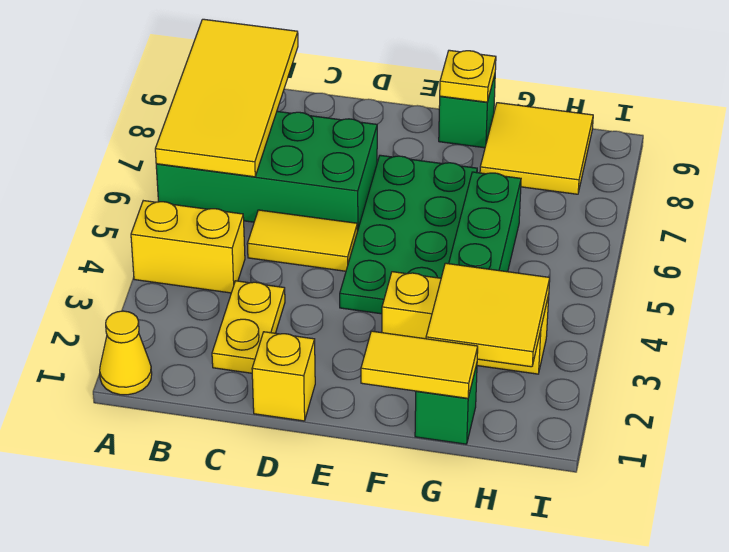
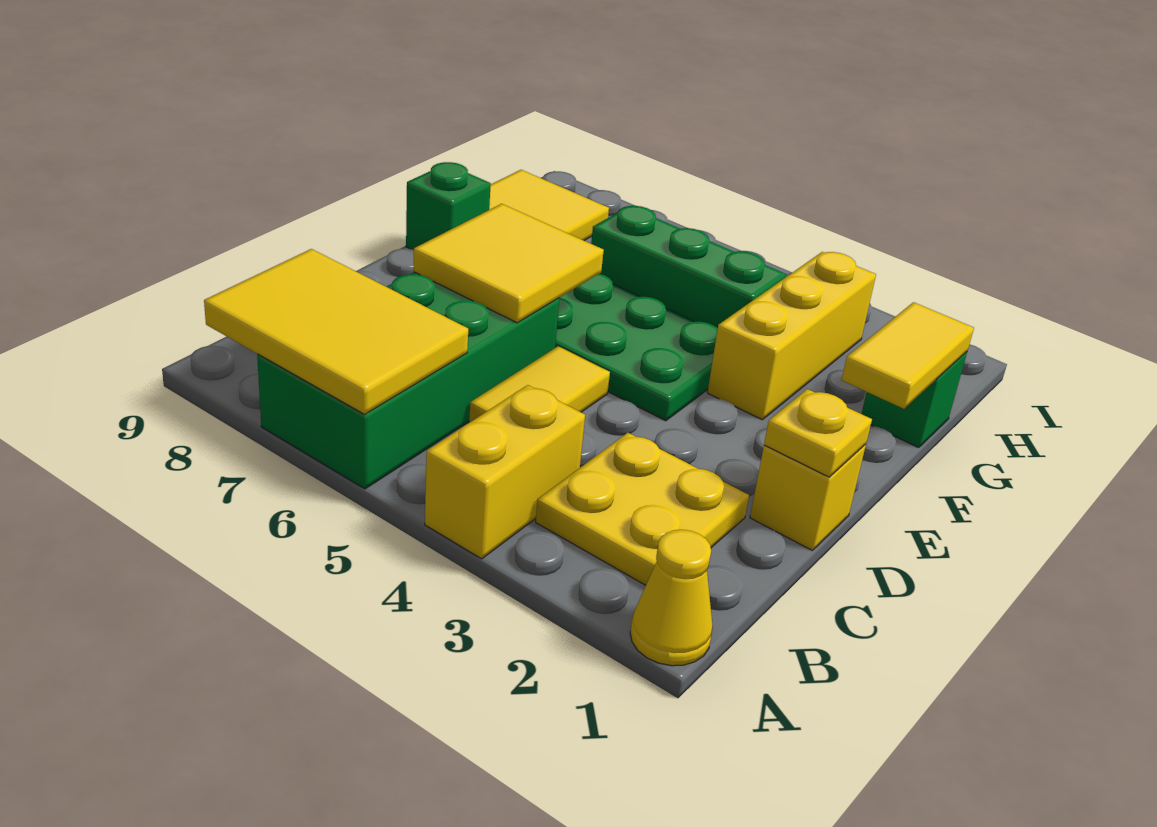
yellow 2x4 tile [155,19,298,177] -> yellow 2x3 tile [204,249,468,414]
yellow 1x2 plate [212,281,285,373] -> yellow 2x2 plate [536,433,749,585]
yellow 1x1 plate [440,50,496,102] -> yellow 1x1 plate moved to [764,389,872,477]
yellow 2x2 tile [426,263,550,367] -> yellow 2x2 tile moved to [414,204,604,323]

